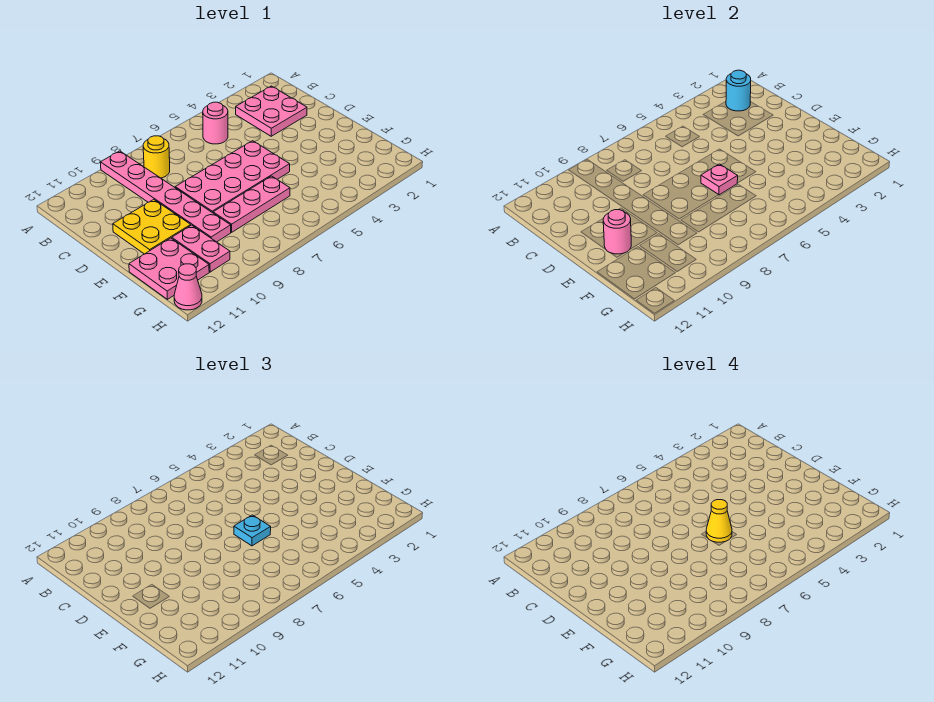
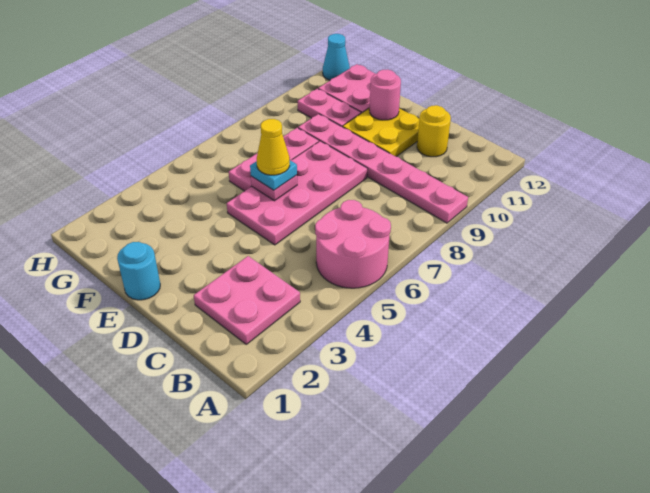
cyan 1x1 round brick [726,70,751,111] -> cyan 1x1 round brick moved to [117,242,160,300]
pink 1x1 round brick [203,102,228,144] -> pink 2x2 round brick [315,200,391,288]
yellow 1x1 round brick [143,136,170,178] -> yellow 1x1 round brick moved to [417,105,451,157]
pink 1x1 cone [174,264,202,310] -> cyan 1x1 cone [323,34,350,80]

